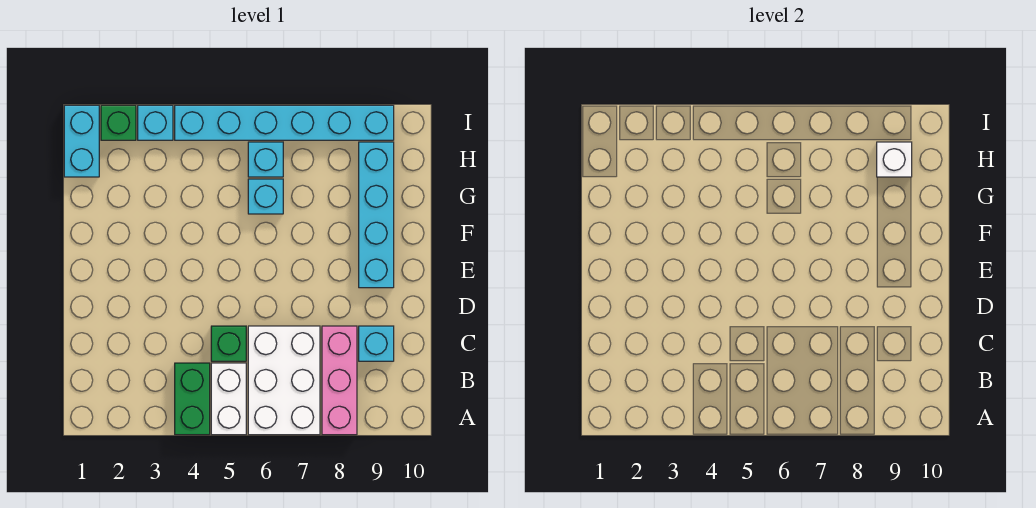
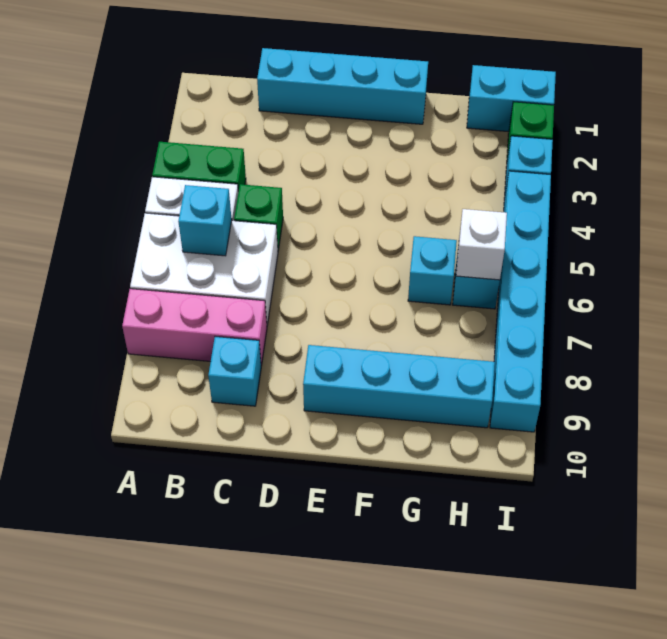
none -> cyan 1x1 brick [178,185,232,256]
none -> cyan 1x4 brick [257,48,428,124]
white 1x1 brick [877,142,912,177] -> white 1x1 brick moved to [456,209,507,280]

